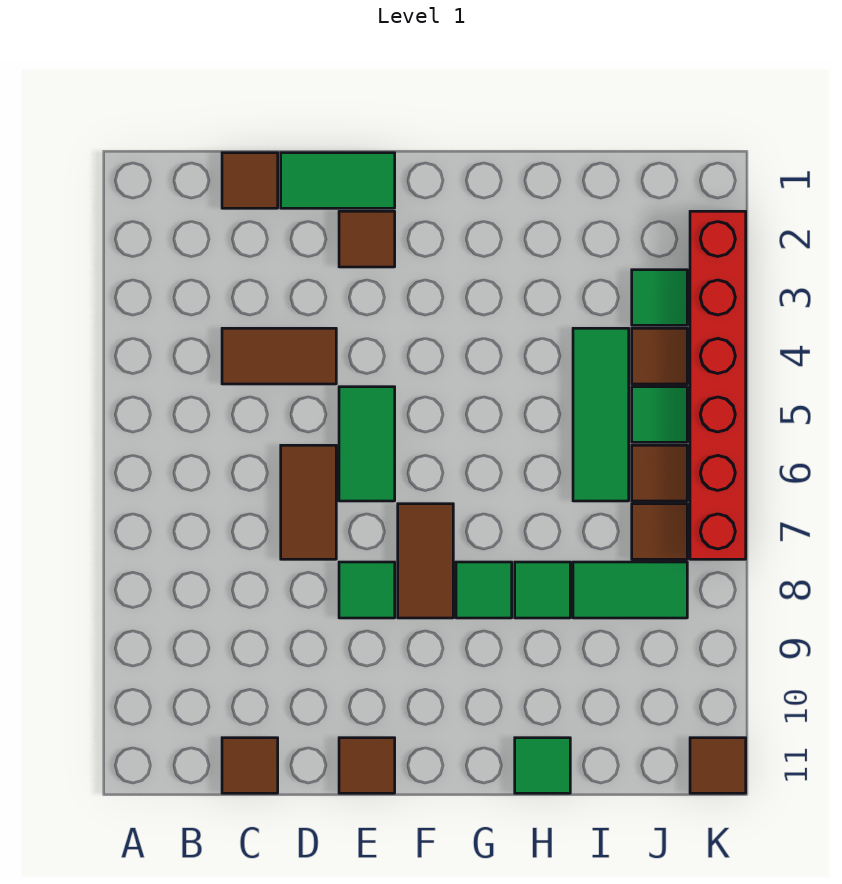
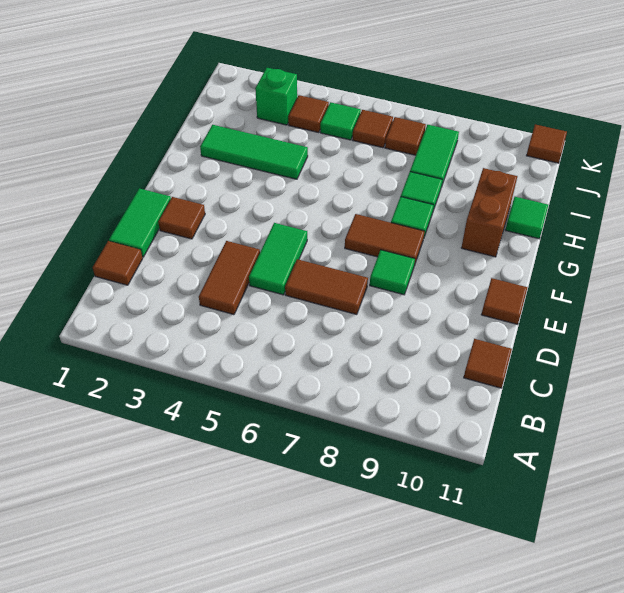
green 1x2 tile [339,387,395,501] -> green 1x2 tile turned to [249,223,307,295]
none -> brown 1x2 brick [461,168,517,257]
green 1x3 tile [573,328,629,501] -> green 1x3 tile moved to [200,125,308,179]
green 1x1 tile [632,270,687,325] -> green 1x1 brick [255,68,297,125]
red 1x6 brick [690,211,746,559] -> none

